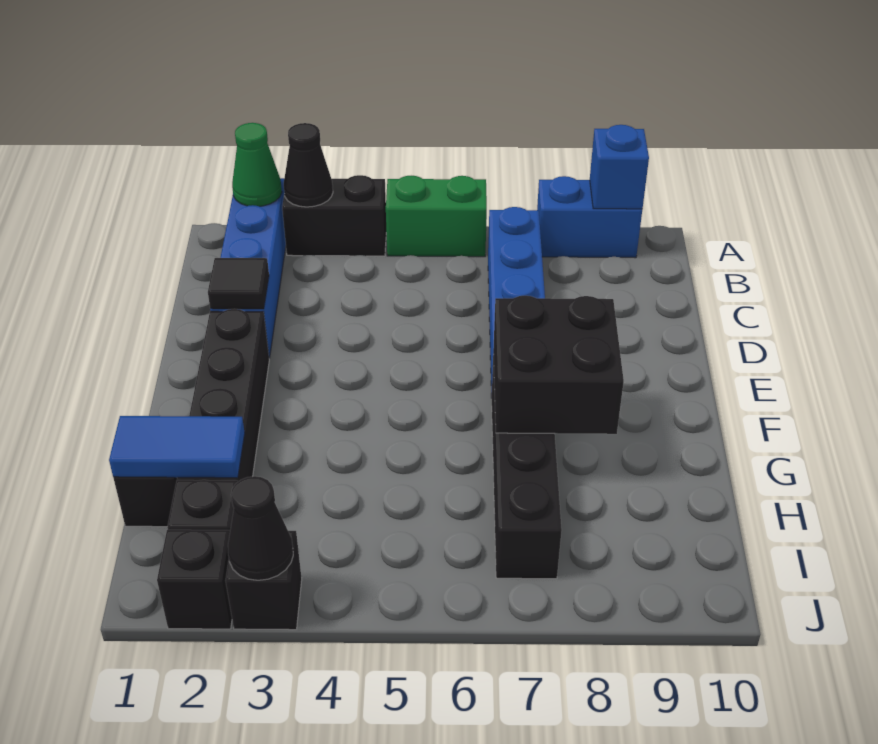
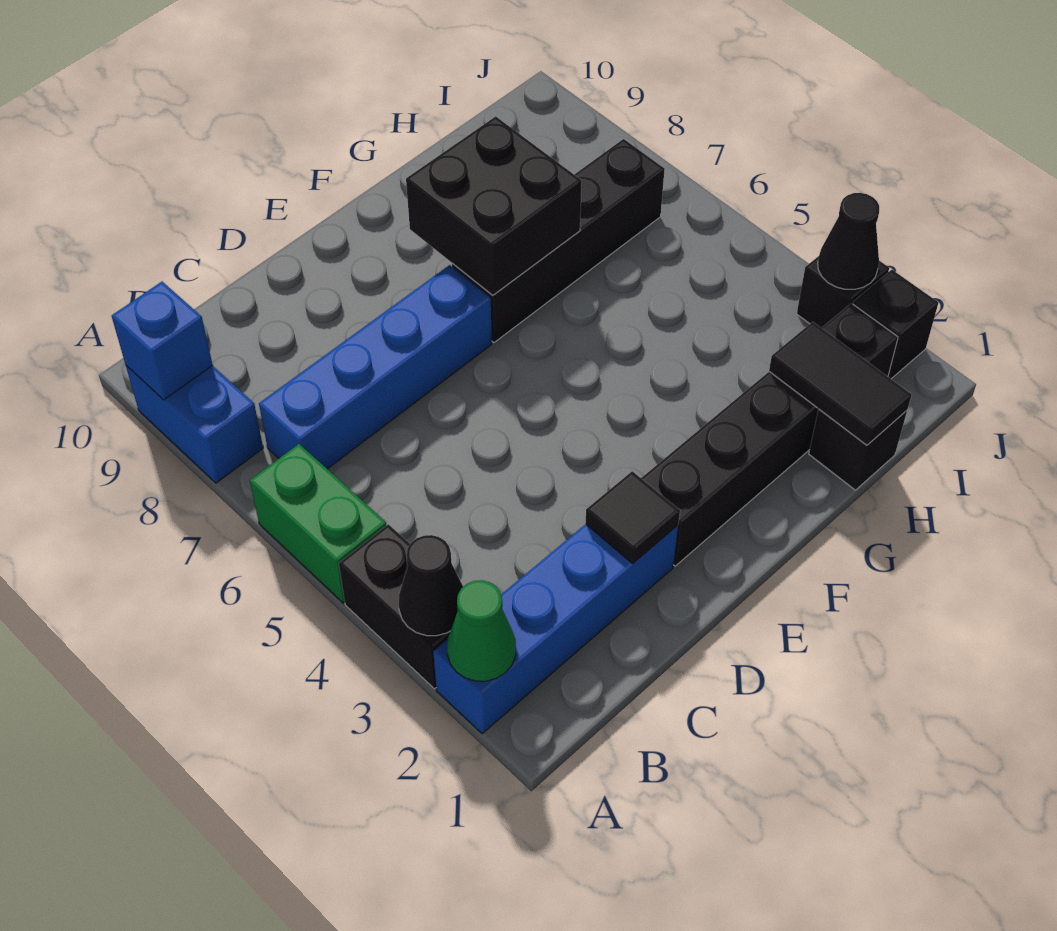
blue 1x2 tile [109,416,245,478] -> black 1x2 tile [769,322,912,445]

